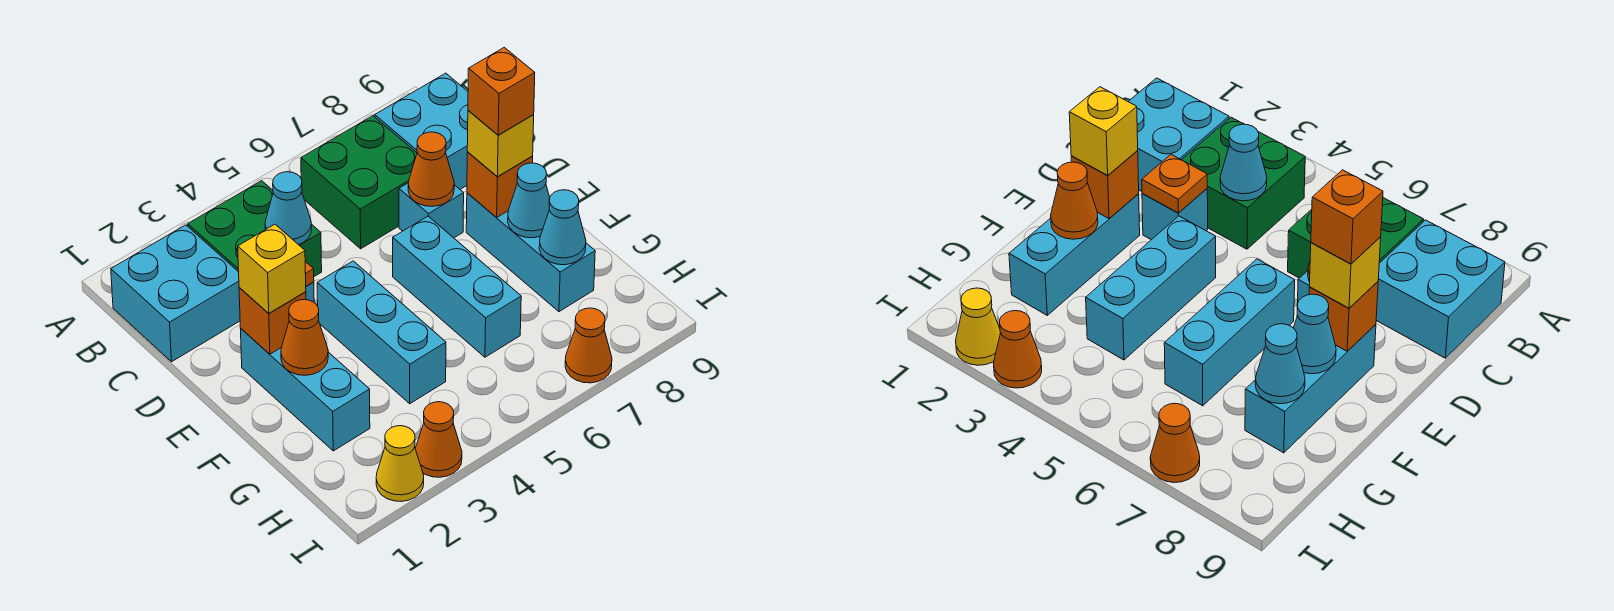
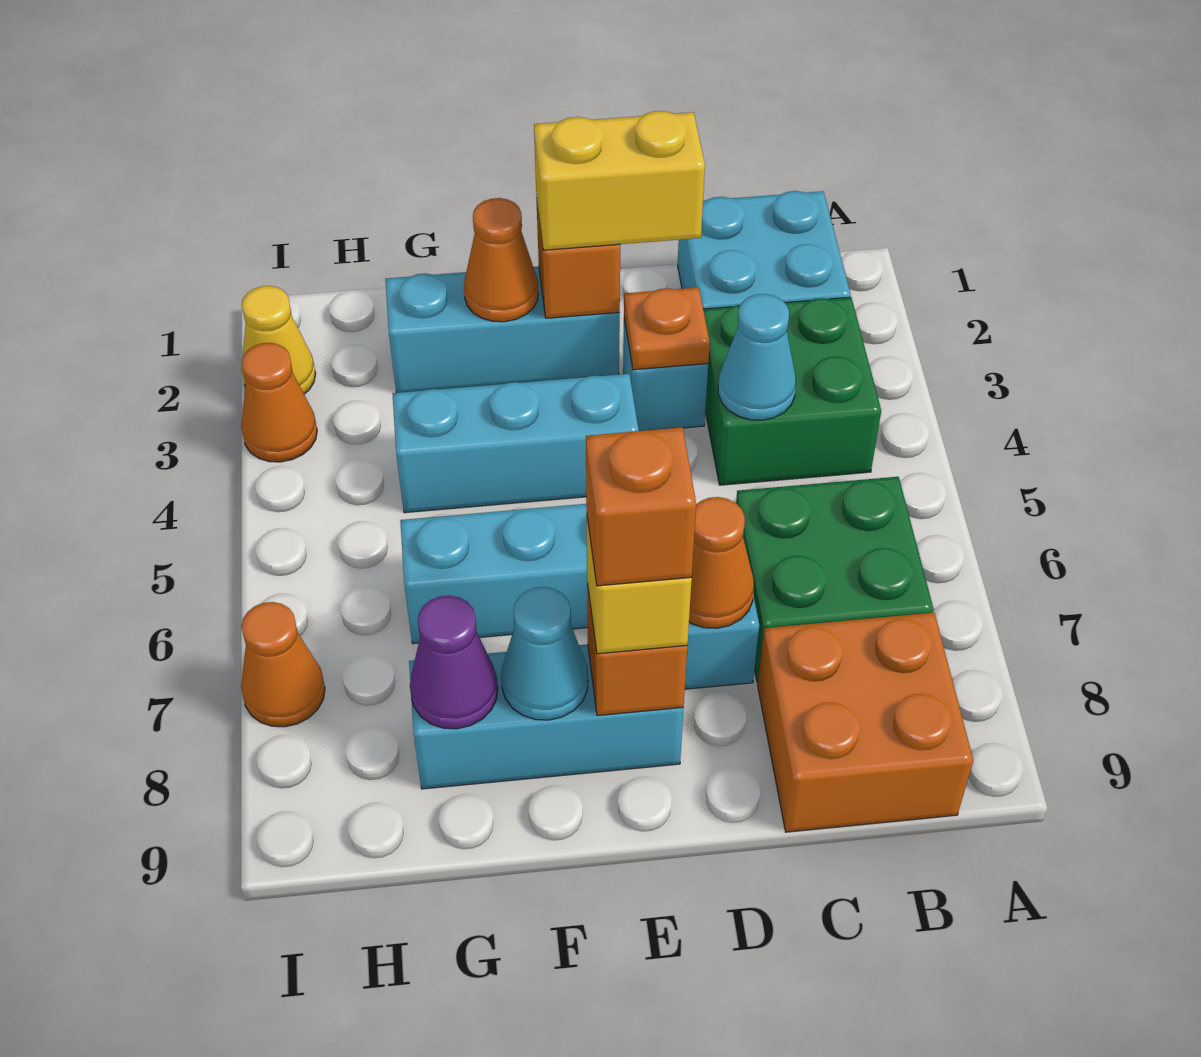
cyan 2x2 brick [375,73,468,189] -> orange 2x2 brick [758,613,973,832]
yellow 1x1 brick [238,224,306,313] -> yellow 1x2 brick [534,111,705,250]
cyan 1x1 cone [539,190,586,265] -> purple 1x1 cone [410,595,498,729]

